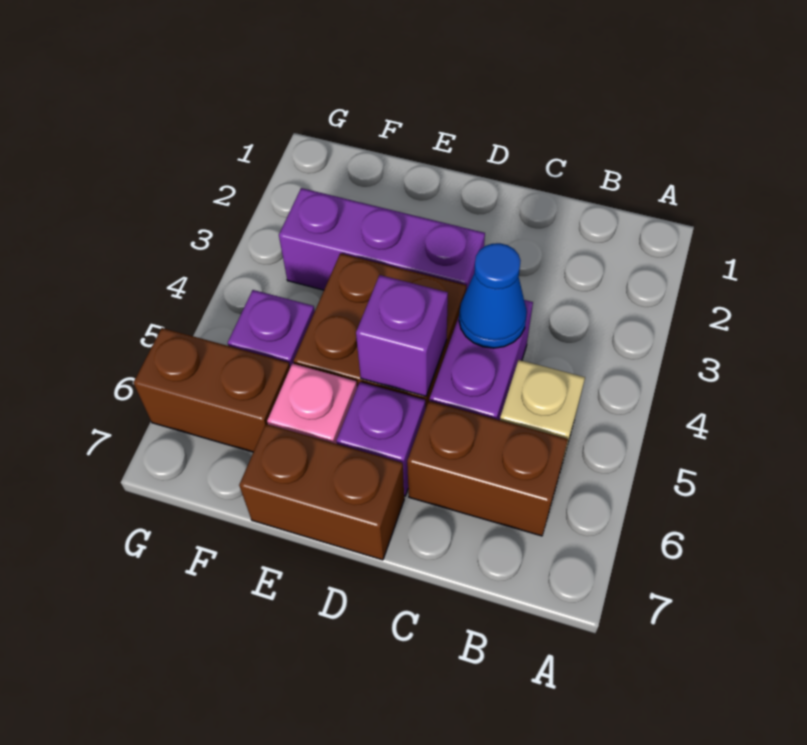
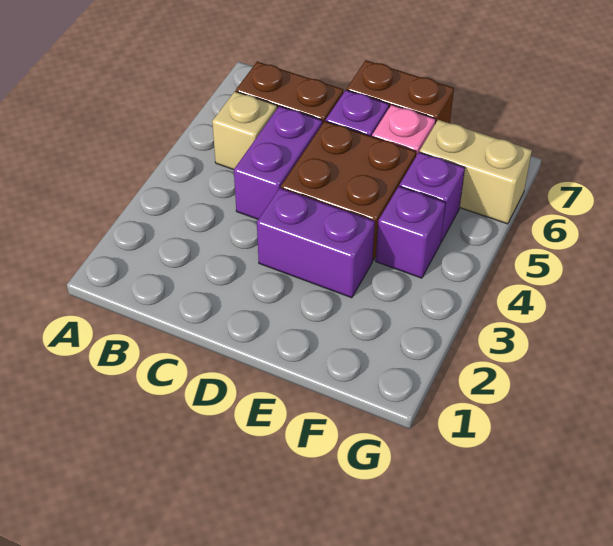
blue 1x1 cone [459,243,527,348] -> none
purple 1x3 brick [279,188,485,291] -> purple 1x2 brick [257,188,375,298]
purple 1x1 brick [356,275,448,396] -> purple 1x1 brick moved to [376,186,446,278]
brown 1x2 brick [133,328,290,452] -> tan 1x2 brick [420,120,532,224]

